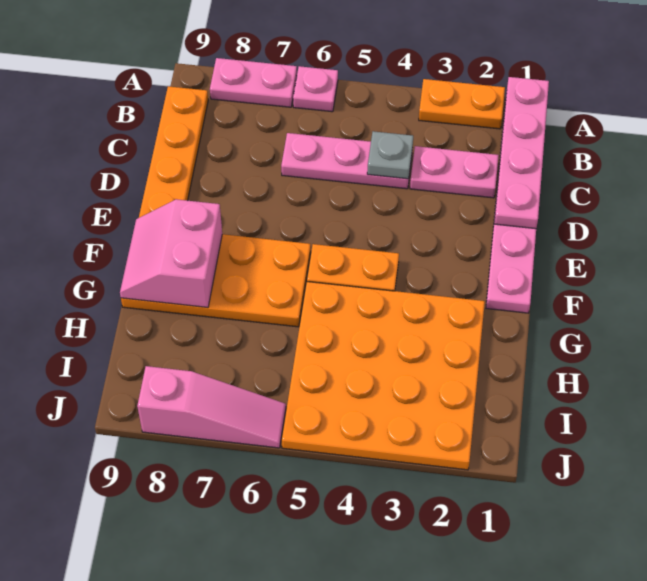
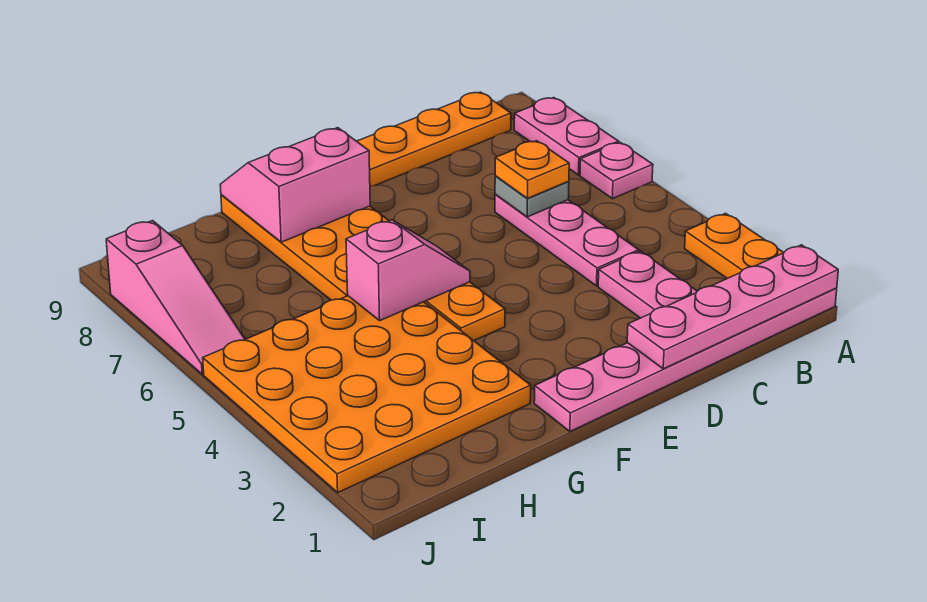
grey 1x1 plate [367,131,413,179] -> grey 1x1 plate moved to [495,176,569,217]
none -> orange 1x1 plate [495,141,569,198]
none -> pink 1x2 slope [346,220,470,321]

